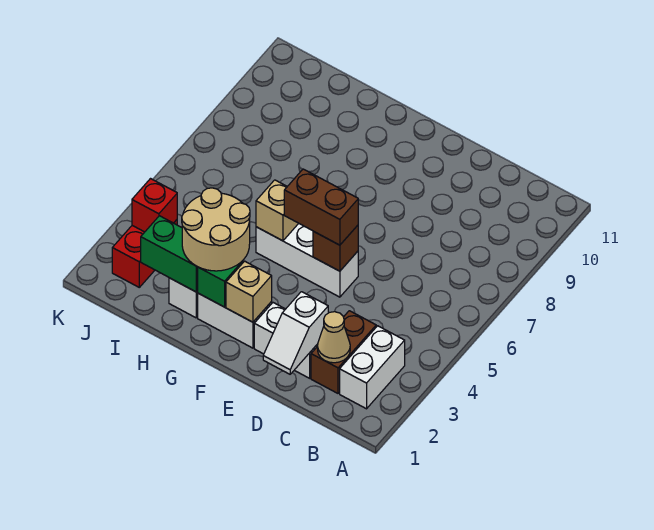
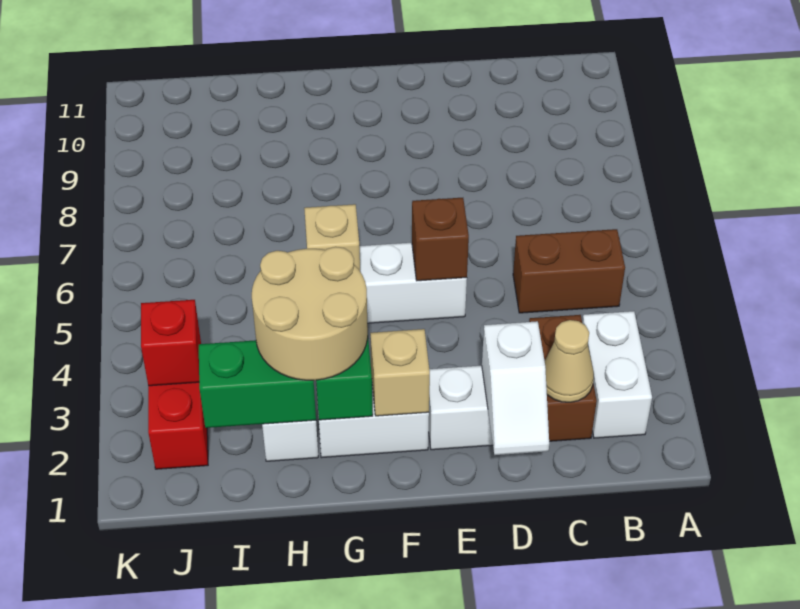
brown 1x2 brick [284,169,358,245] -> brown 1x2 brick moved to [513,229,625,313]

